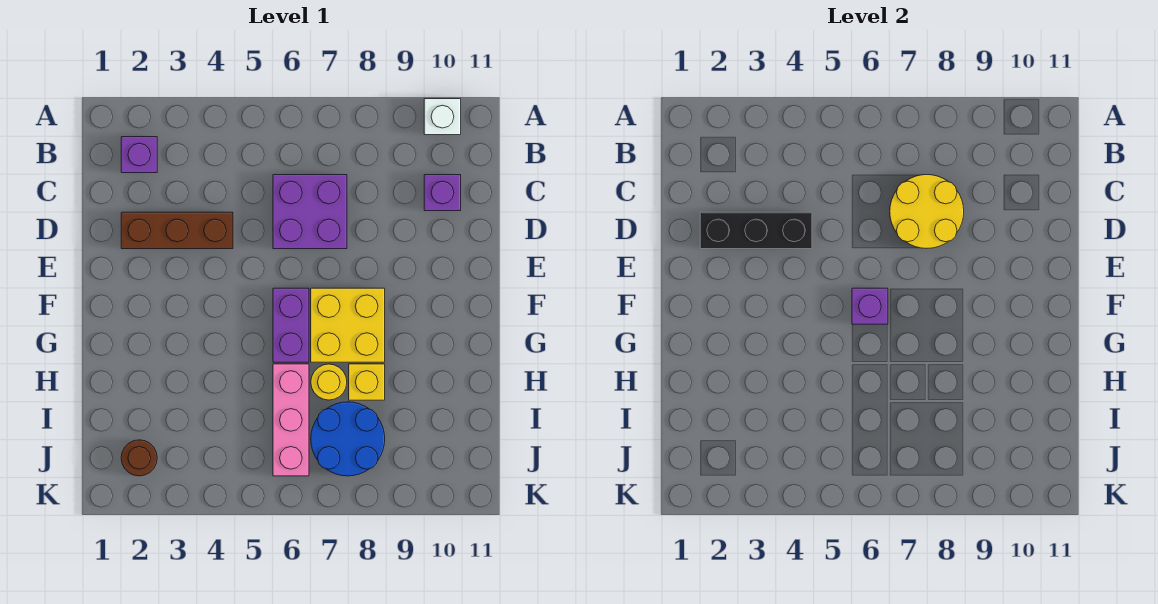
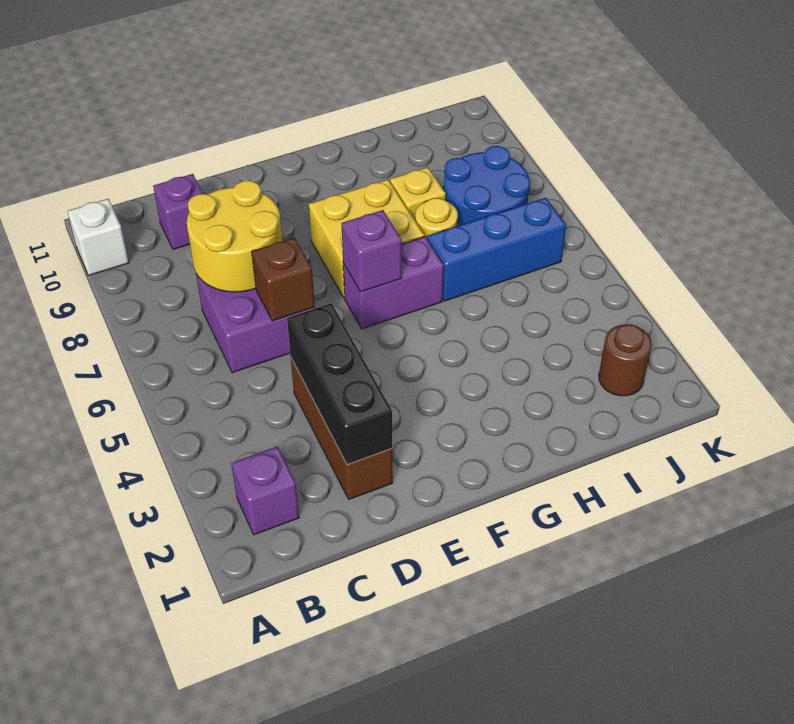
none -> brown 1x1 brick [252,238,315,321]
pink 1x3 brick [273,364,309,476] -> blue 1x3 brick [427,198,566,301]

